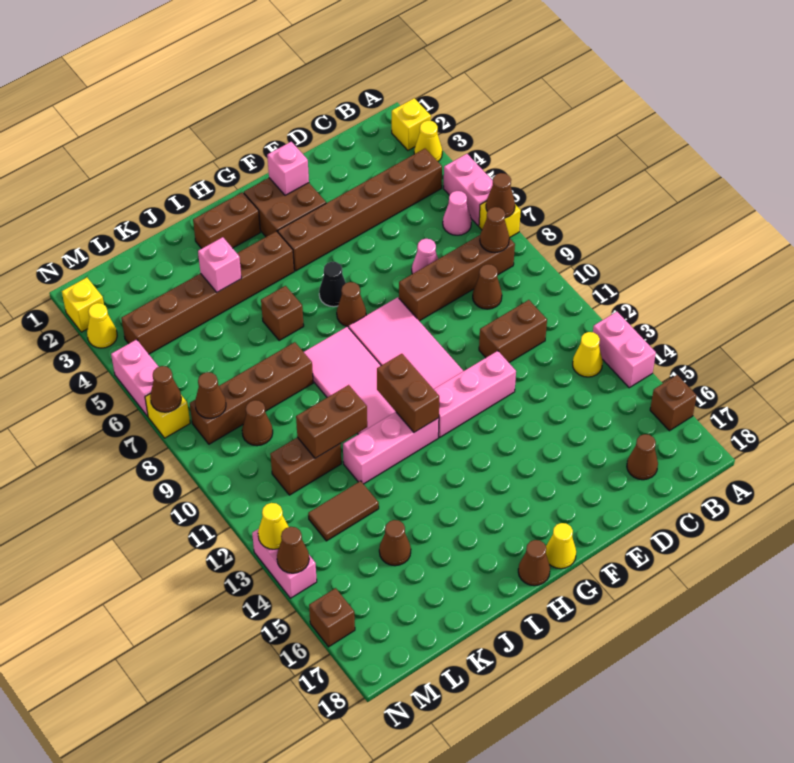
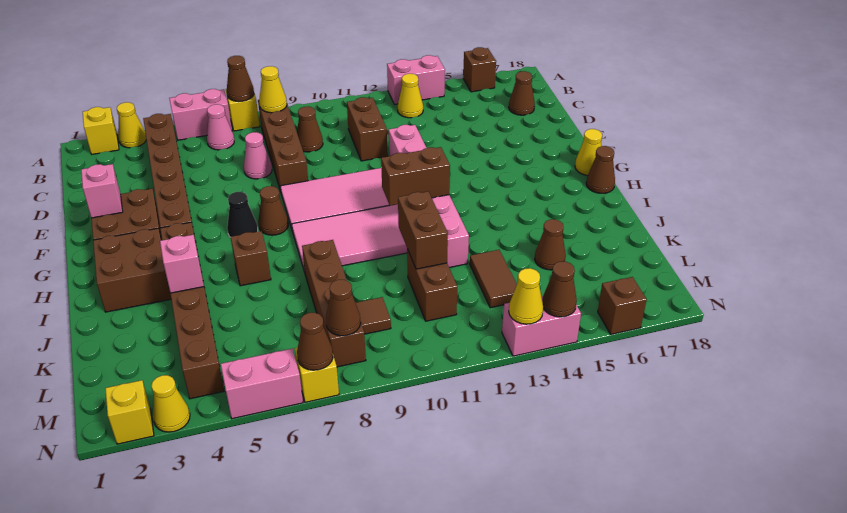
brown 1x1 cone [480,207,509,253] -> yellow 1x1 cone [259,66,287,113]
brown 1x2 brick [193,192,260,248] -> brown 2x2 brick [93,228,171,312]
brown 1x1 cone [242,400,273,446] -> brown 1x1 tile [356,297,391,334]

